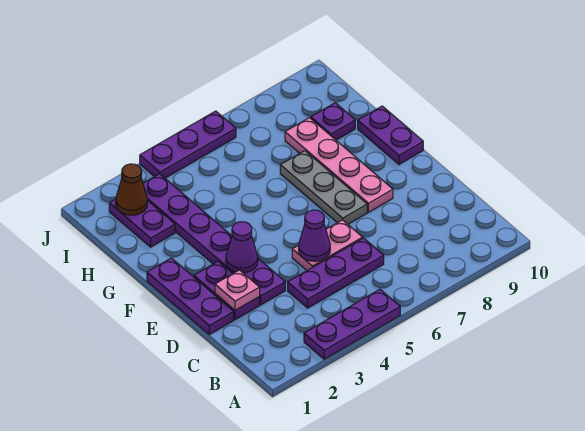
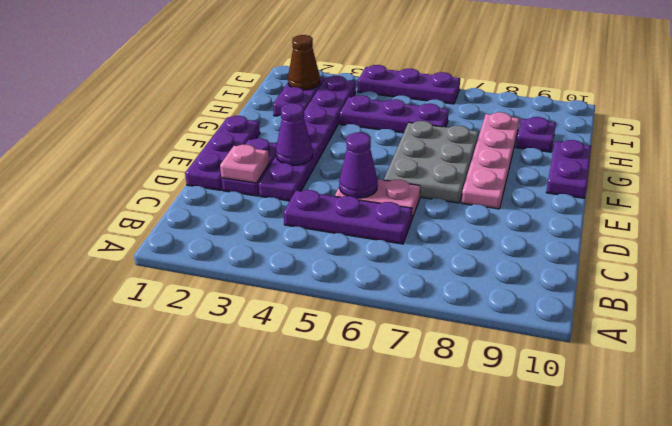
purple 1x3 plate [304,289,400,359] -> purple 1x3 plate moved to [340,95,449,133]
grey 1x3 plate [280,151,367,224] -> grey 2x3 plate [384,121,478,203]

